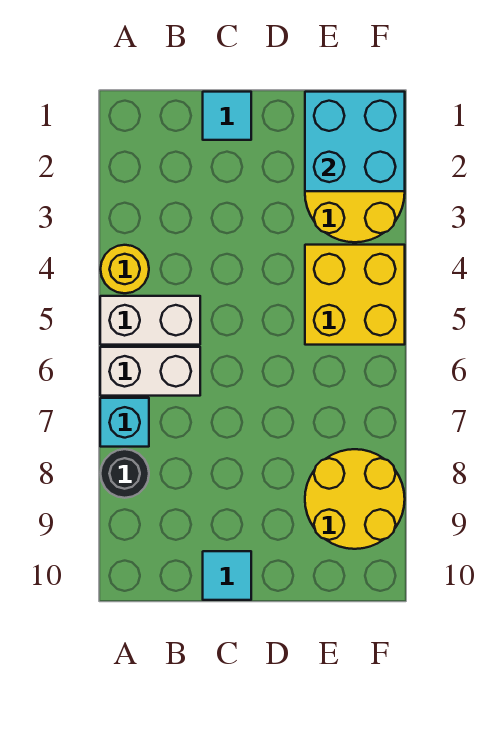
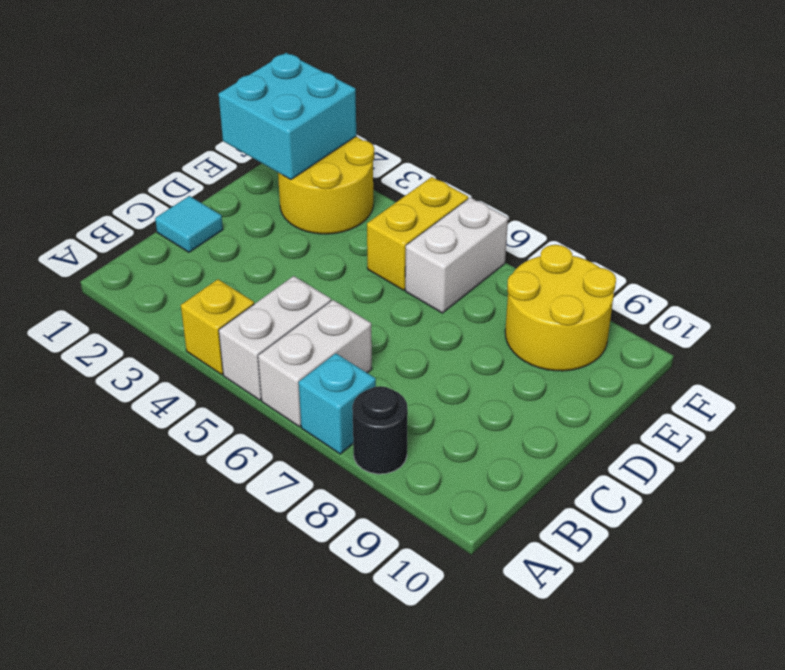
yellow 1x1 round brick [101,245,149,293] -> yellow 1x1 brick [181,279,254,375]
cyan 1x1 tile [203,551,251,600] -> none
yellow 2x2 brick [305,245,405,345] -> yellow 1x2 brick [367,177,468,290]
none -> white 1x2 brick [405,197,508,313]

